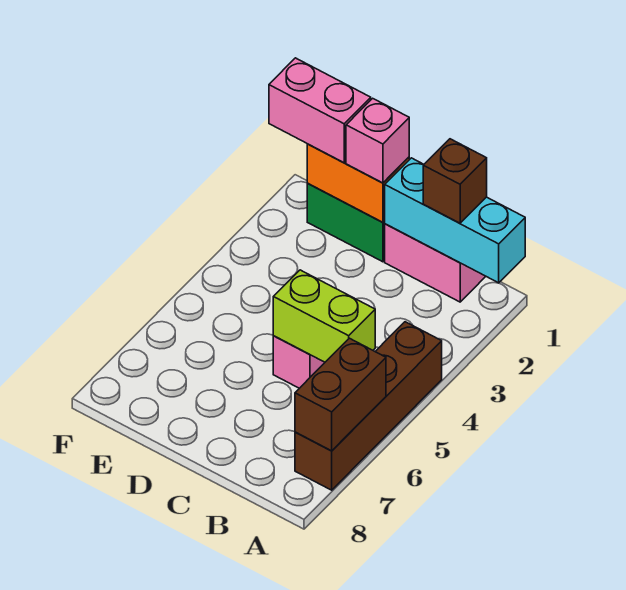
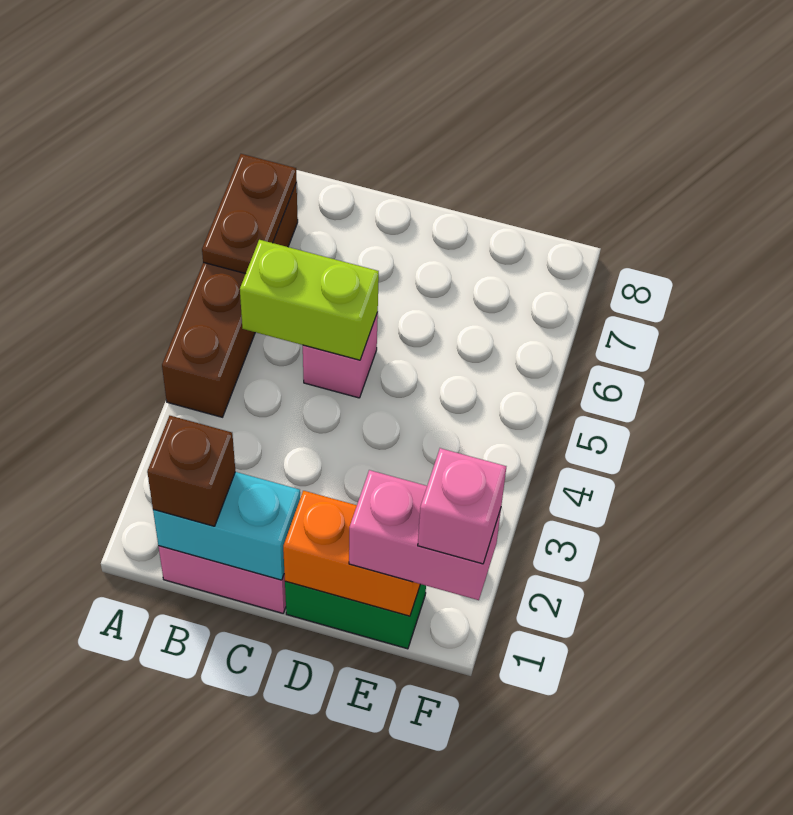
cyan 1x3 brick [385,158,525,283] -> cyan 1x2 brick [153,472,300,580]
brown 1x2 brick [295,338,386,451] -> brown 1x2 plate [202,154,297,274]
pink 1x1 brick [346,98,409,183] -> pink 1x1 brick moved to [418,448,506,564]

